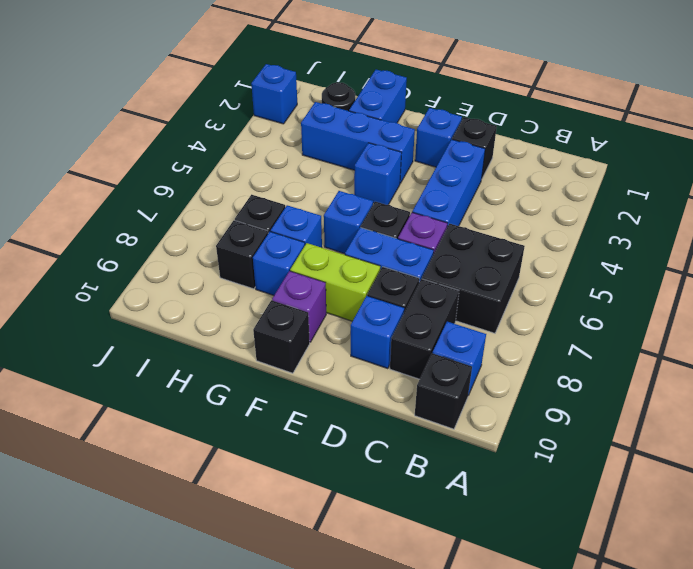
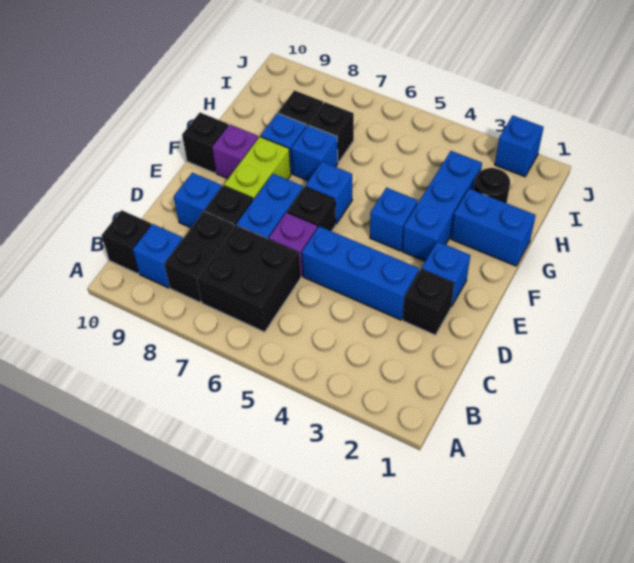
black 1x2 brick [390,279,459,379] -> black 1x2 brick turned to [164,211,234,302]

